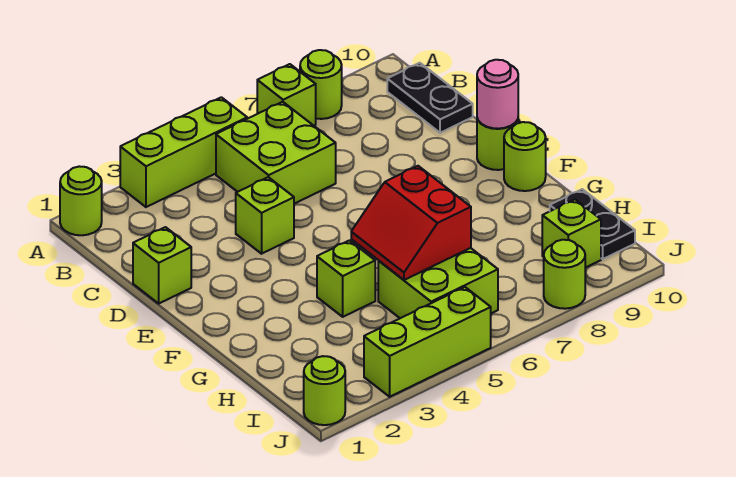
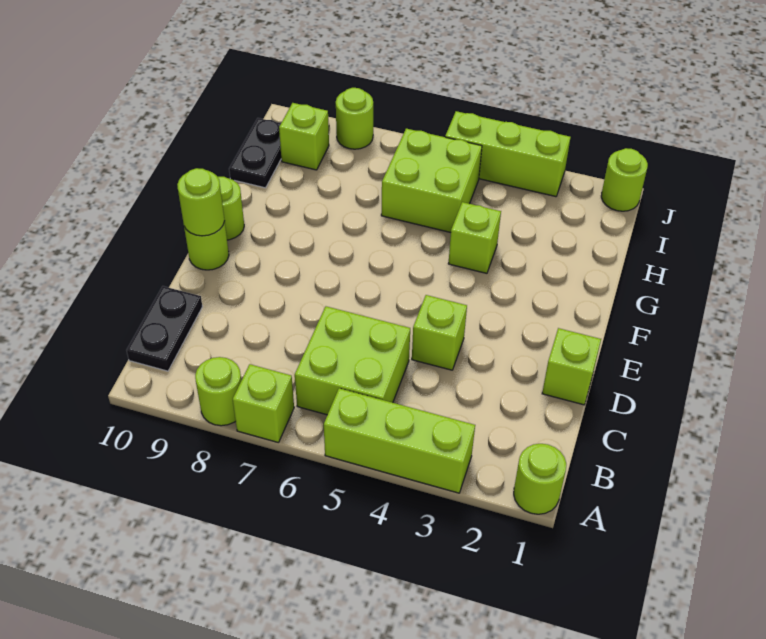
pink 1x1 round brick [477,60,518,129] -> lime 1x1 round brick [177,168,225,236]
red 2x2 slope [351,166,471,280] -> none

